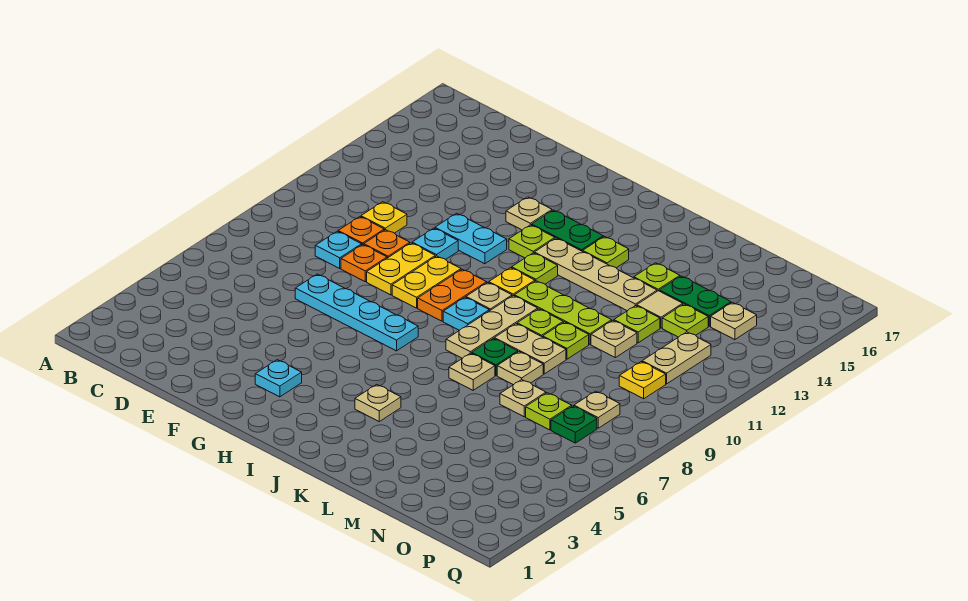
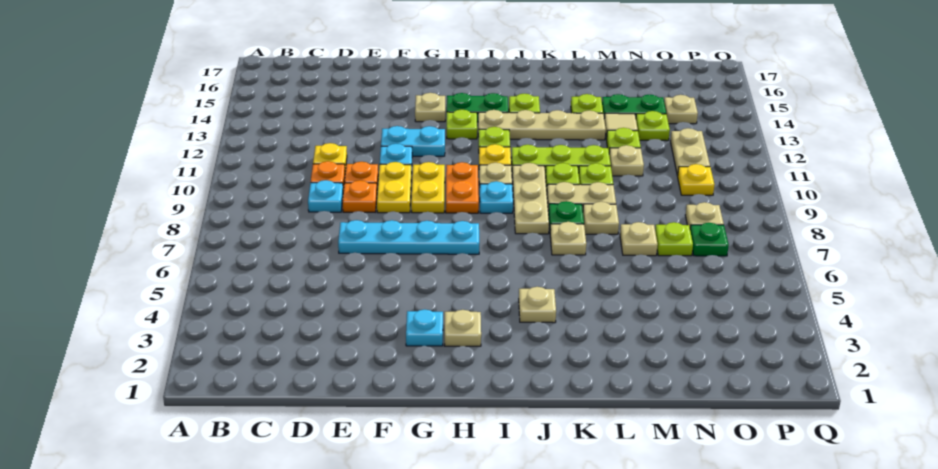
none -> tan 1x1 plate [444,310,481,346]

